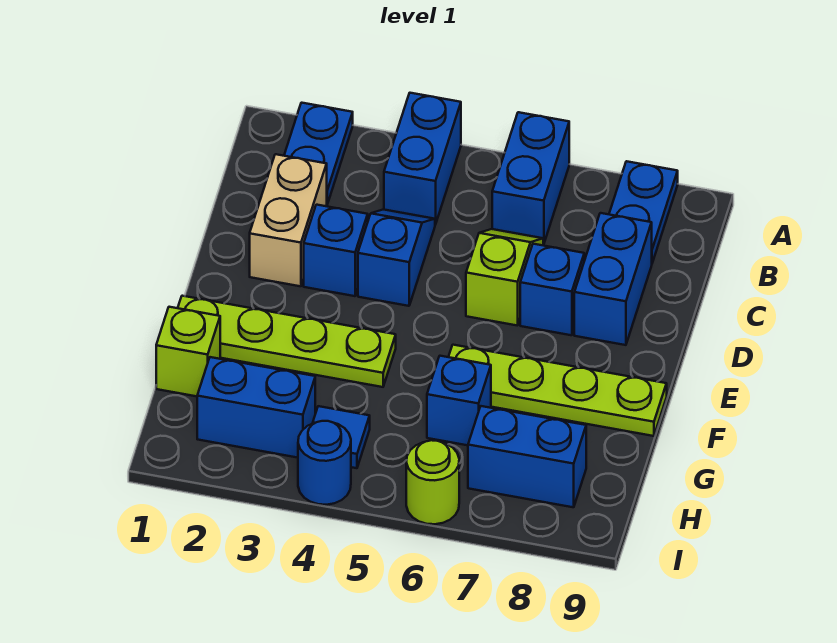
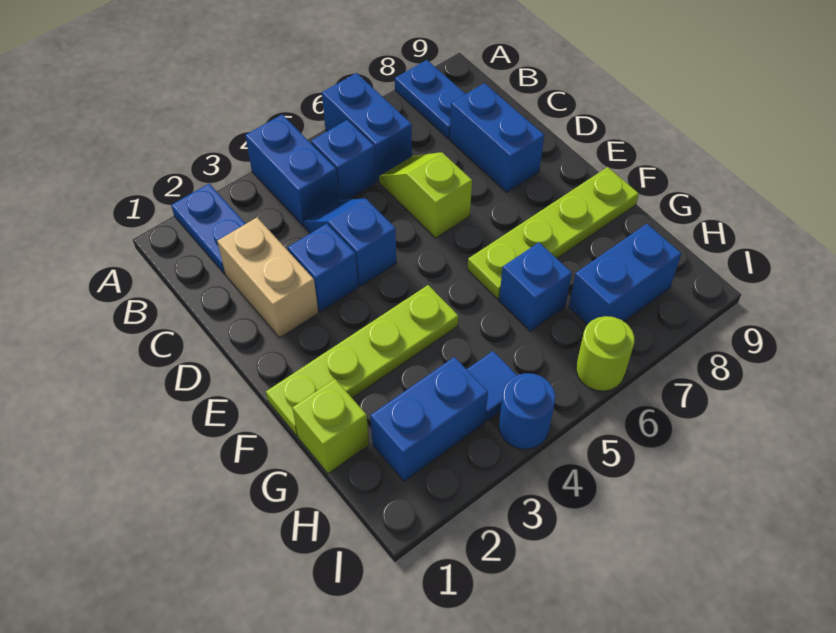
blue 1x1 brick [520,244,584,335] -> blue 1x1 brick moved to [311,120,376,200]

